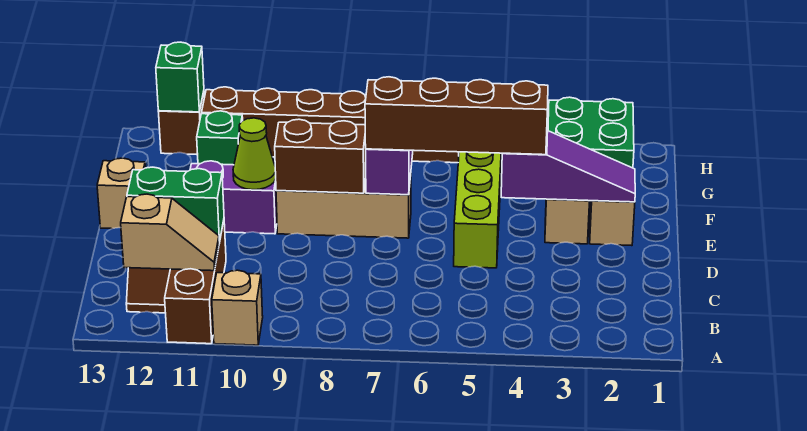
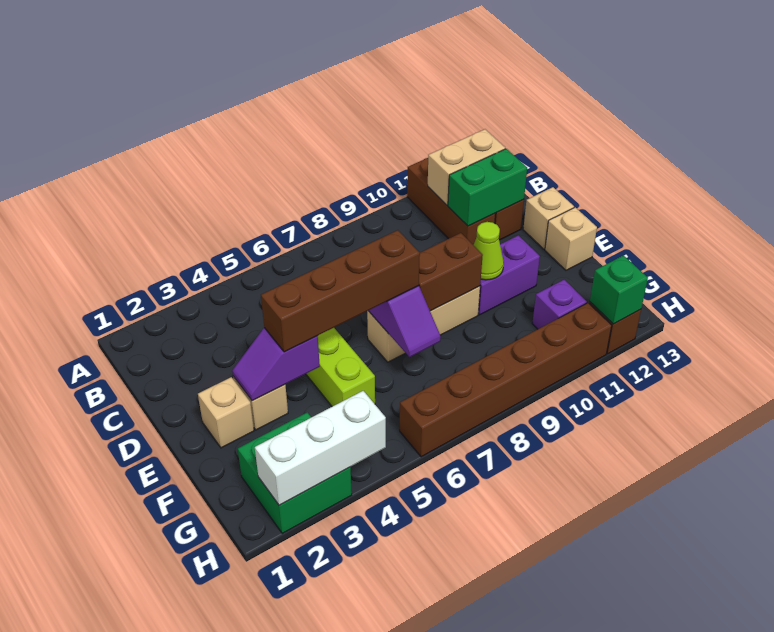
tan 1x1 brick [212,270,263,345] -> tan 1x1 brick moved to [523,187,574,249]
tan 1x2 slope [121,194,219,271] -> tan 1x2 brick [428,129,505,205]
purple 1x3 slope [501,130,635,202] -> purple 1x2 slope [232,328,320,401]
green 1x1 brick [197,111,243,165] -> purple 1x1 brick [532,280,587,329]
none -> white 1x3 brick [255,391,386,505]

